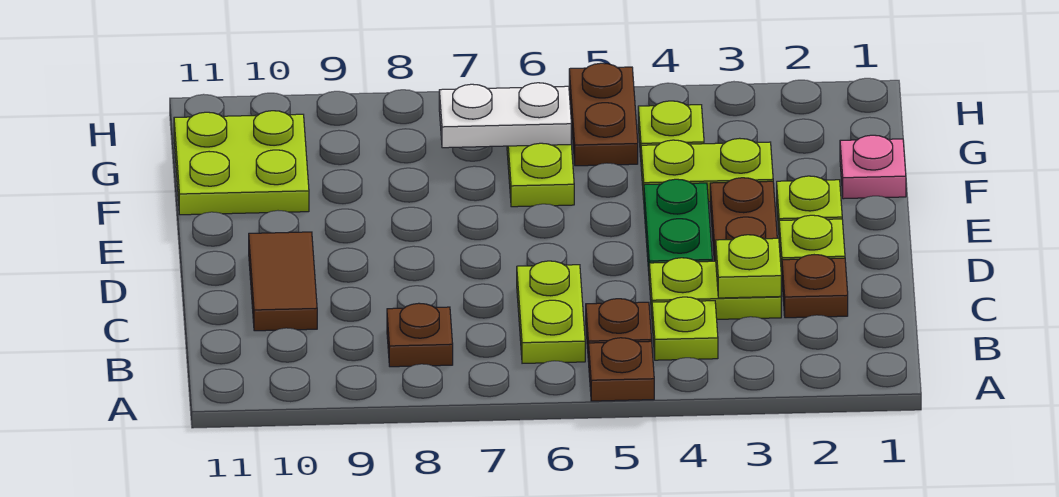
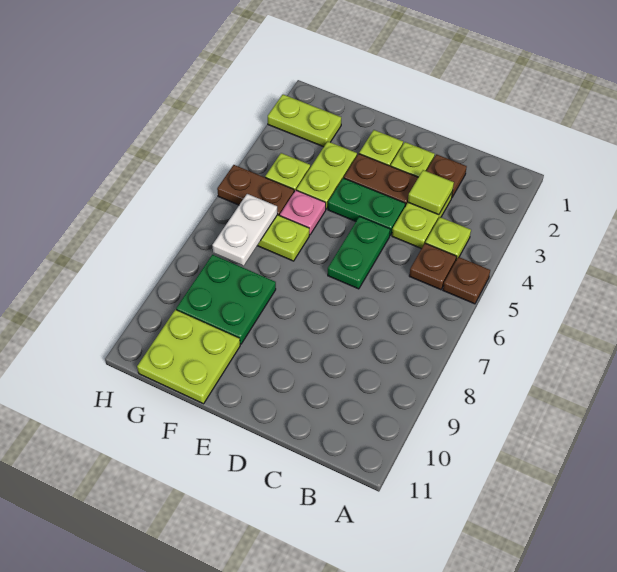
lime 1x2 plate [517,261,585,363] -> lime 1x2 plate moved to [268,95,341,147]
brown 1x1 plate [387,303,453,367] -> none
lime 1x1 plate [716,235,781,298] -> lime 1x1 tile [408,170,454,215]
brown 1x2 tile [249,232,317,331] -> none
none -> green 1x2 plate [328,216,390,289]
pink 1x1 plate [840,135,906,199] -> pink 1x1 plate moved to [280,190,326,235]
none -> green 2x2 plate [176,255,276,344]

